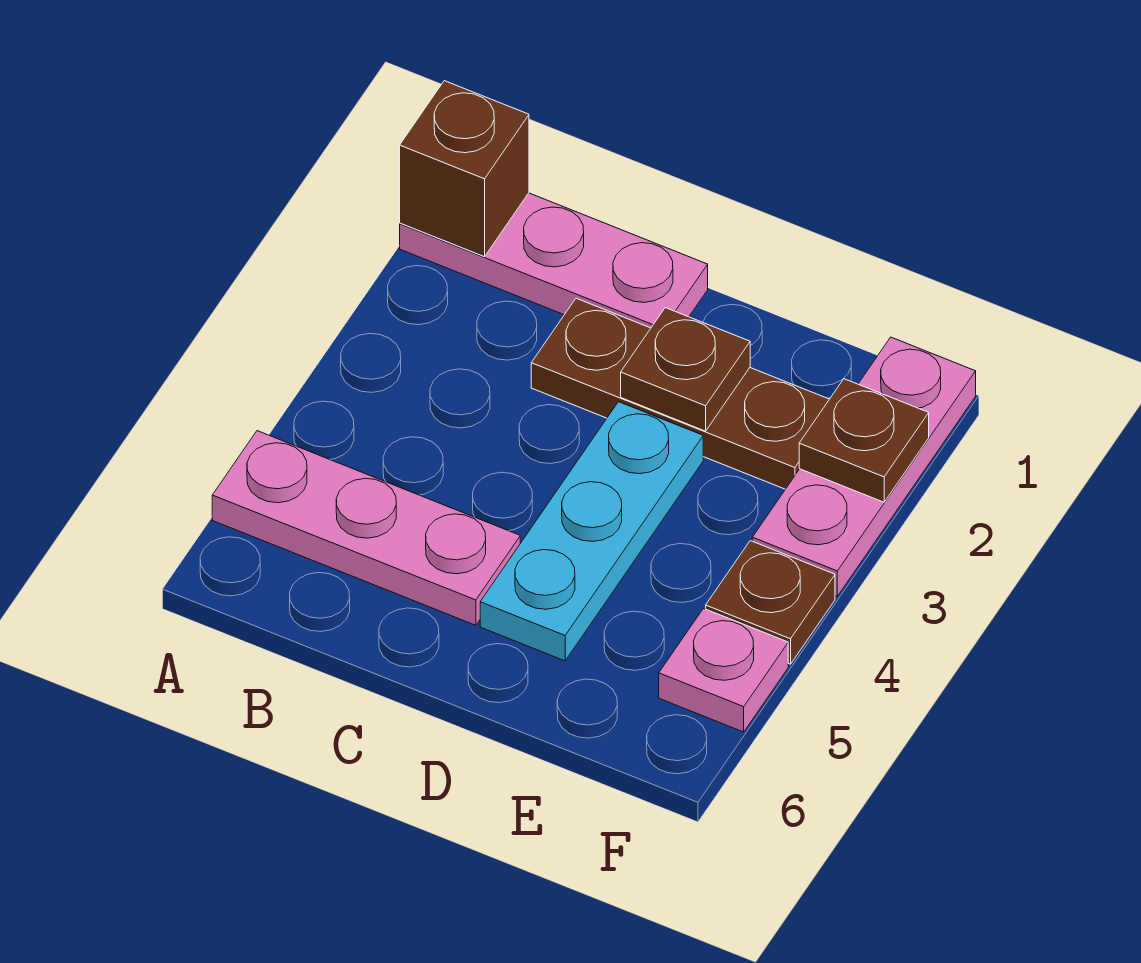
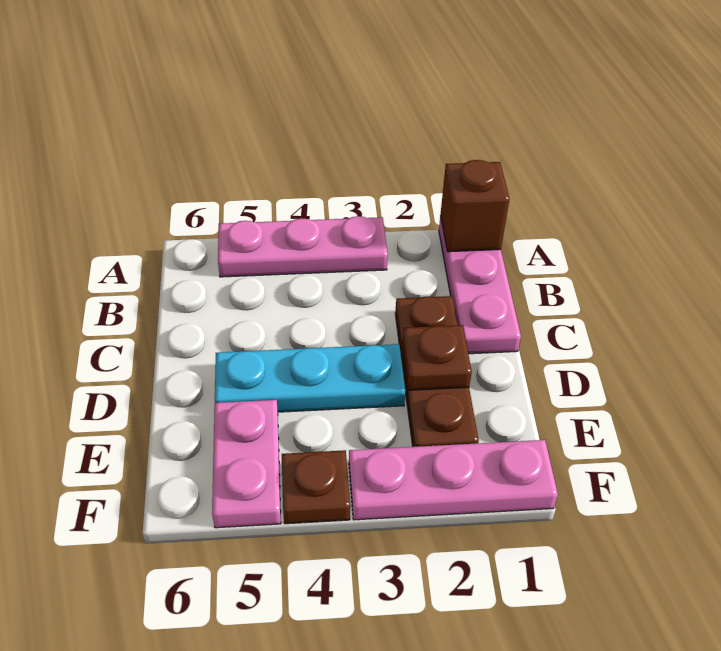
pink 1x3 plate [212,431,520,625] -> pink 1x3 plate turned to [218,216,388,277]
brown 1x1 plate [799,379,929,502] -> none
pink 1x1 plate [659,609,788,732] -> pink 1x2 plate [212,400,281,528]

